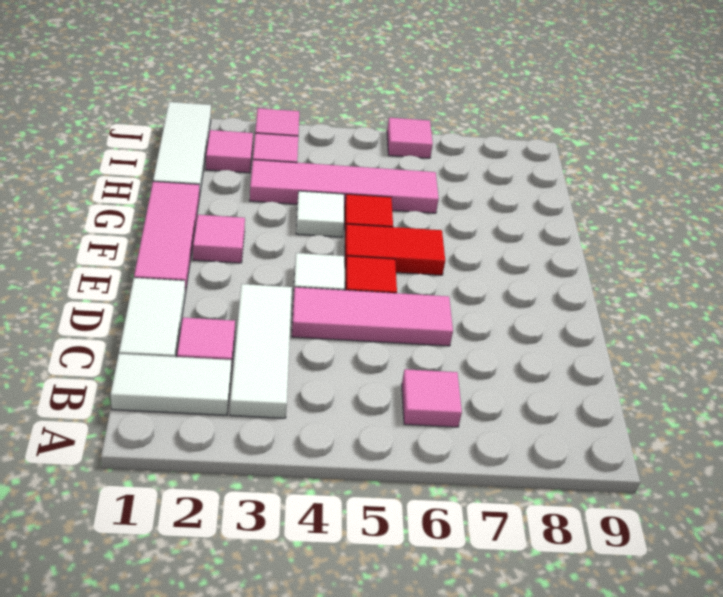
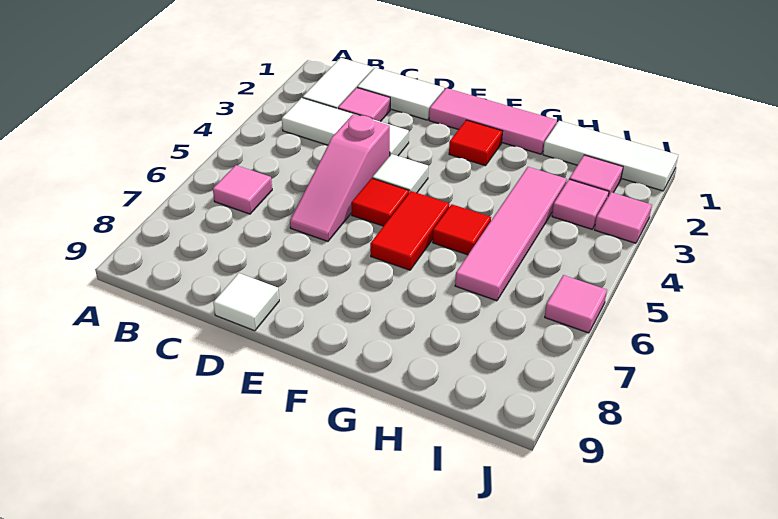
pink 1x3 tile [292,287,453,346] -> pink 1x3 slope [290,114,390,241]
pink 1x1 tile [193,215,245,263] -> red 1x1 tile [449,120,503,166]
white 1x1 tile [296,191,344,237] -> white 1x1 tile moved to [213,273,279,331]

